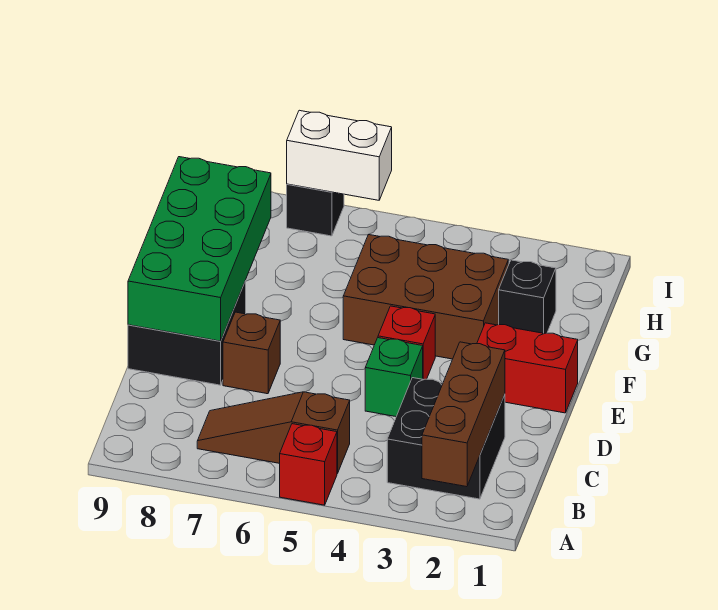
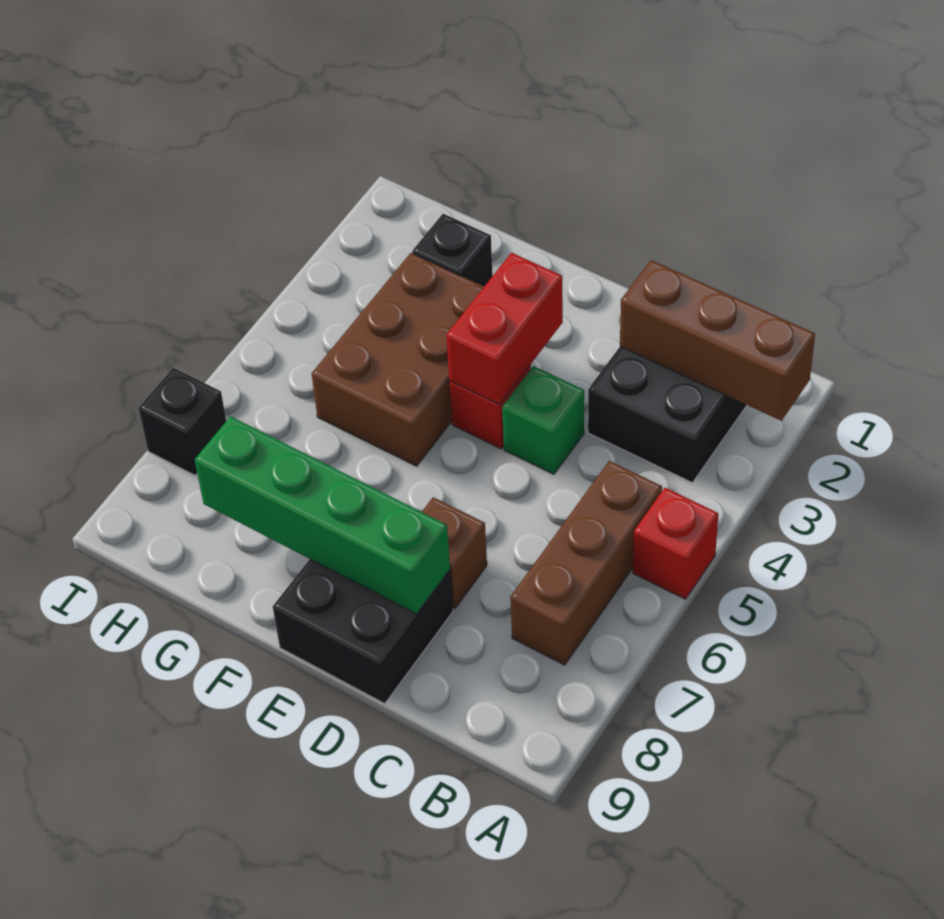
brown 1x3 slope [197,392,350,474] -> brown 1x3 brick [510,461,662,665]
green 2x4 brick [128,157,271,341] -> green 1x4 brick [195,416,450,614]
red 1x2 brick [477,323,578,413] -> red 1x2 brick moved to [446,253,563,405]
white 1x2 brick [287,110,392,200] -> none

